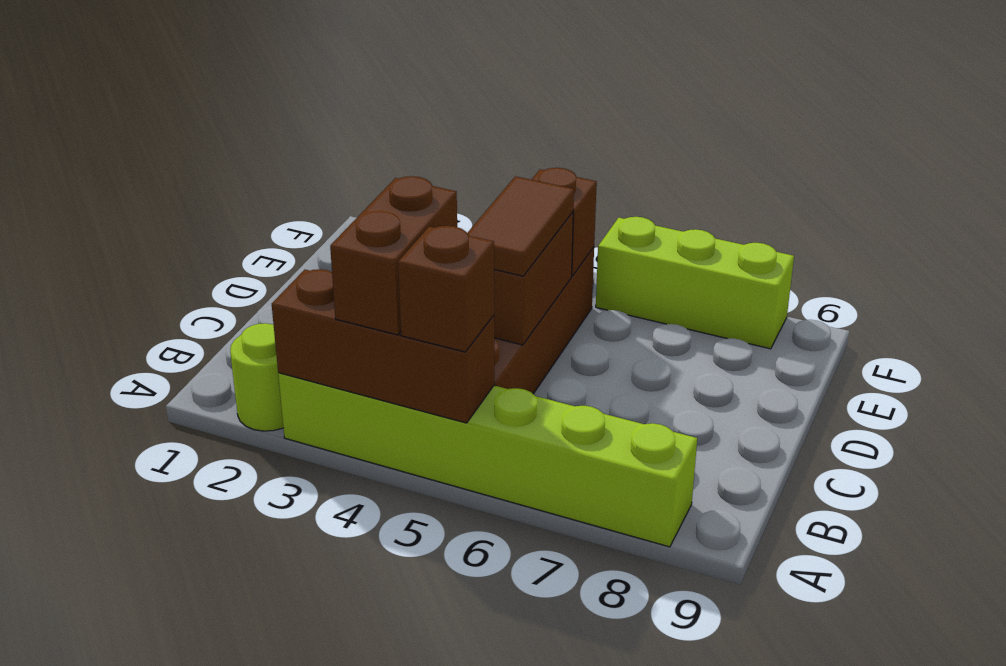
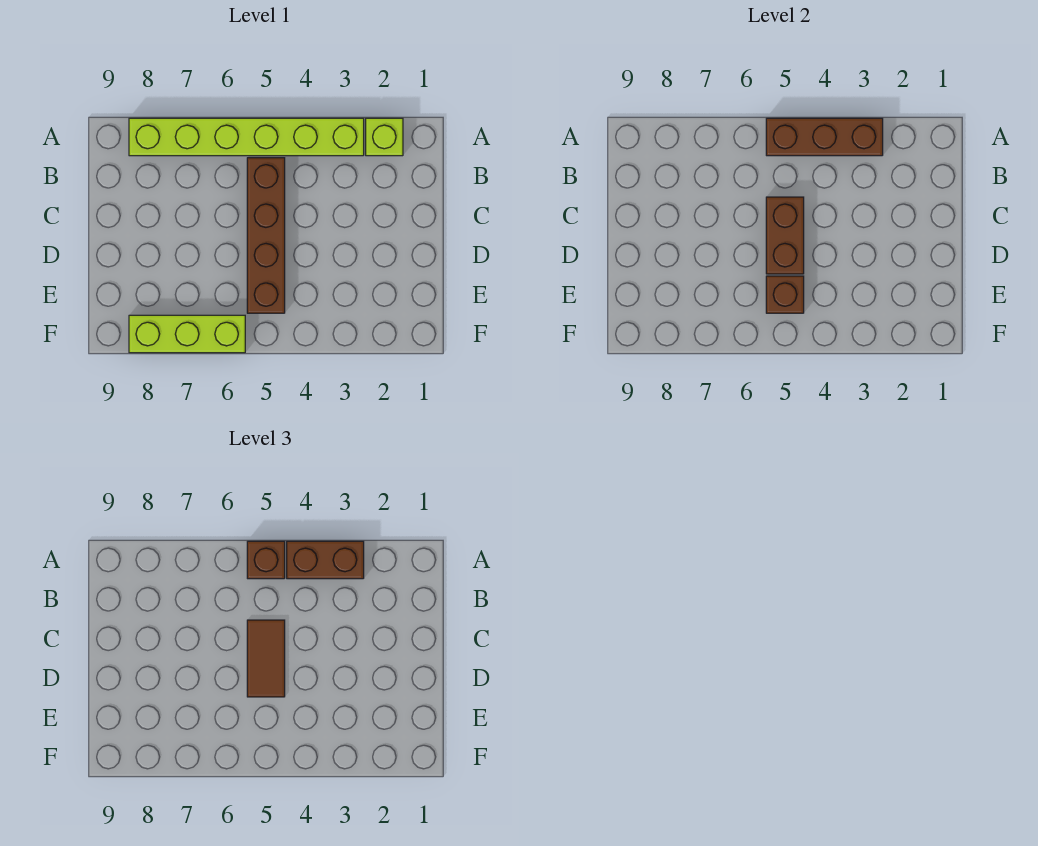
lime 1x1 round brick [230,323,283,431] -> lime 1x1 brick [366,118,403,156]
brown 1x2 brick [330,176,457,335] -> brown 1x2 brick turned to [287,541,364,579]

